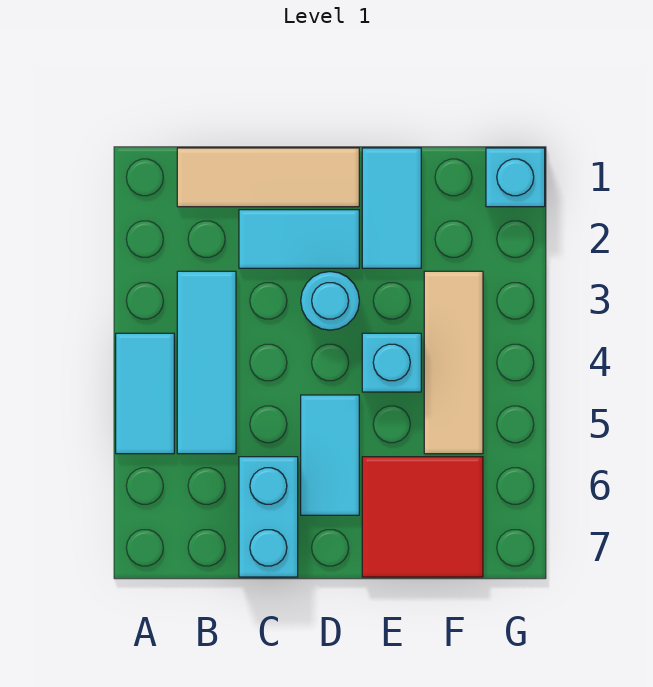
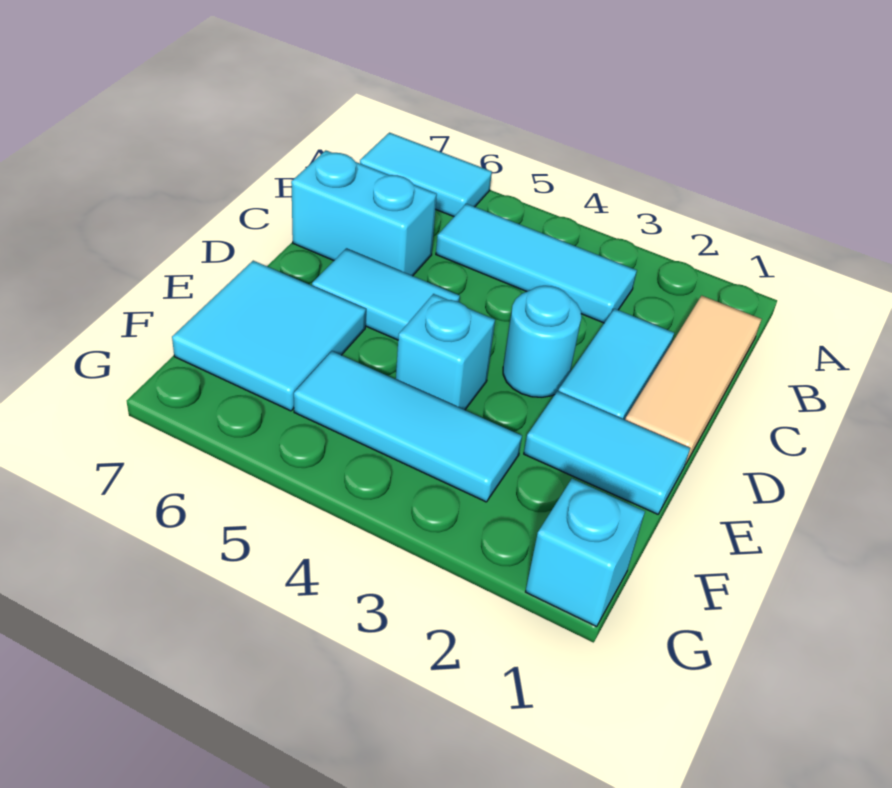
cyan 1x2 tile [116,333,174,454] -> cyan 1x2 tile moved to [360,133,492,217]
red 2x2 tile [362,457,483,577] -> cyan 2x2 tile [172,261,366,411]
tan 1x3 tile [424,271,483,454] -> cyan 1x3 tile [294,351,522,502]

